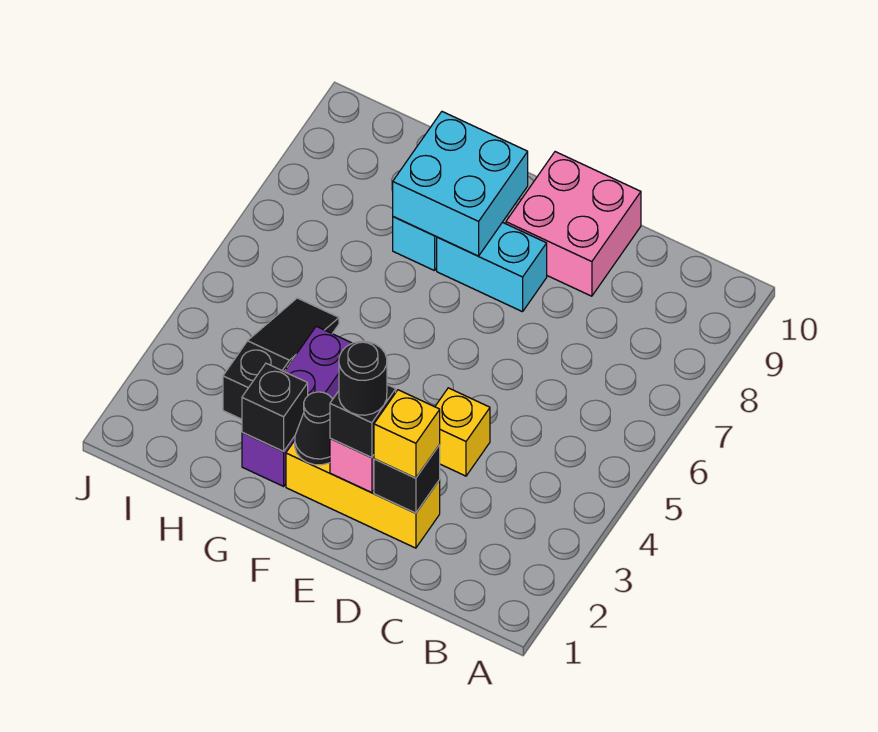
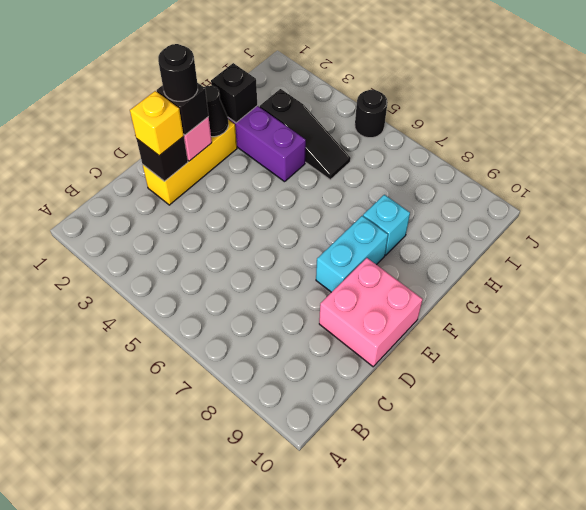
yellow 1x1 brick [435,388,490,476] -> none
cyan 2x2 brick [393,112,528,256] -> none
none -> black 1x1 round brick [355,90,388,138]

